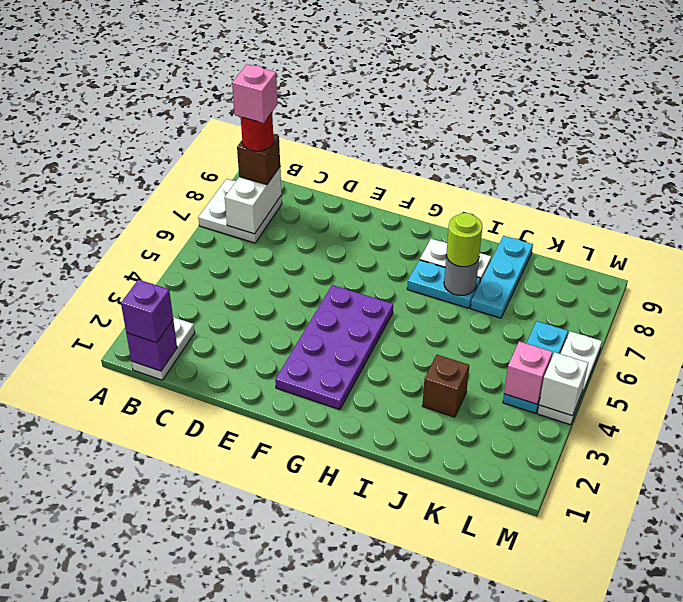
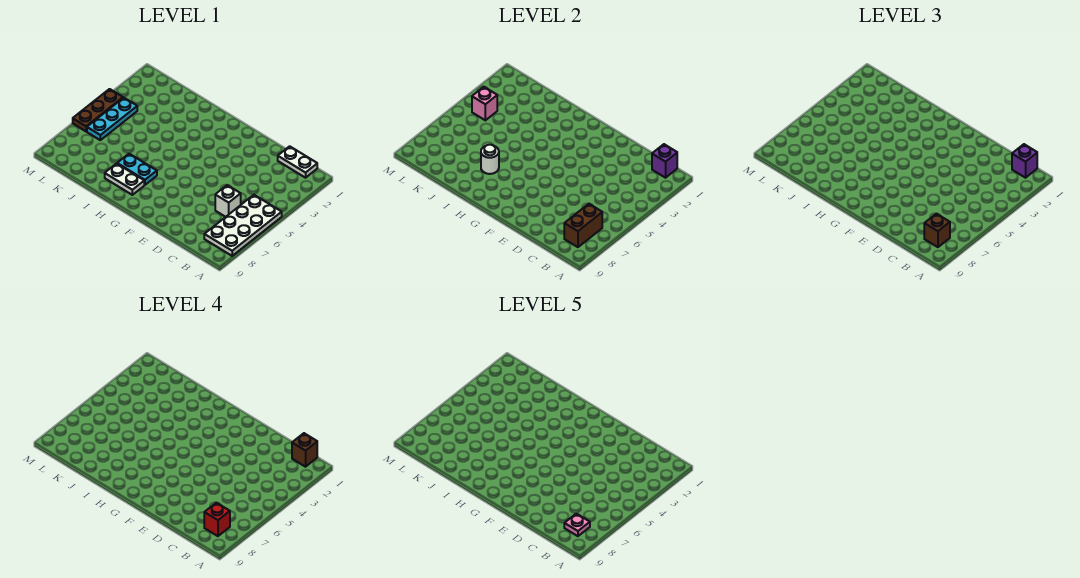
white 2x2 plate [198,179,282,243] -> white 2x4 plate [204,195,282,256]
white 1x2 plate [131,317,195,380] -> white 1x2 plate turned to [278,146,317,178]
white 1x2 brick [225,167,282,234] -> brown 1x2 brick [564,204,602,247]
red 1x1 round brick [241,113,274,151] -> red 1x1 brick [204,503,230,536]
pink 1x1 brick [232,64,278,123] -> pink 1x1 plate [564,514,590,536]
purple 2x4 plate [275,285,393,410] -> none
grey 1x1 round brick [444,255,479,295] -> white 1x1 round brick [481,145,499,174]
lime 1x1 round brick [446,213,482,267] -> none
brown 1x1 brick [422,355,469,417] -> brown 1x1 brick moved to [292,433,317,467]
cyan 1x3 plate [471,236,533,318] -> none
white 1x3 plate [538,331,602,425] -> brown 1x3 plate [73,89,123,131]
white 1x1 brick [539,352,588,416] -> white 1x1 brick moved to [215,185,241,217]

